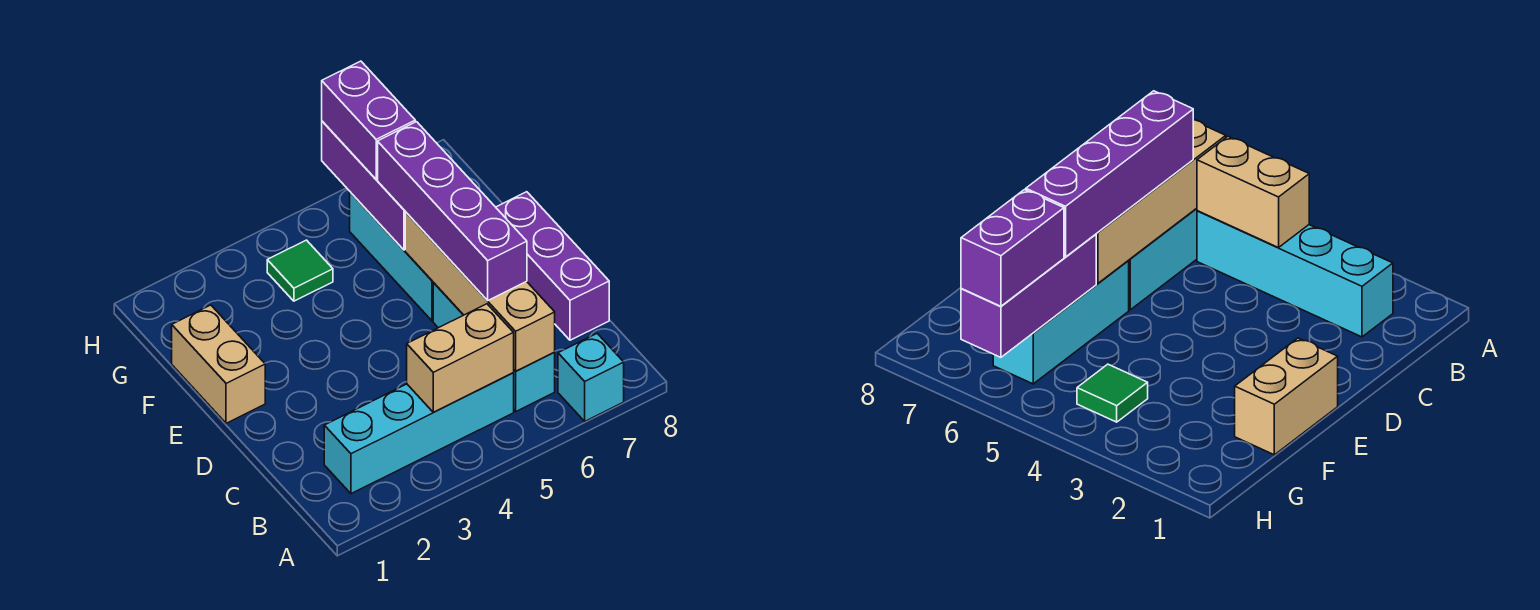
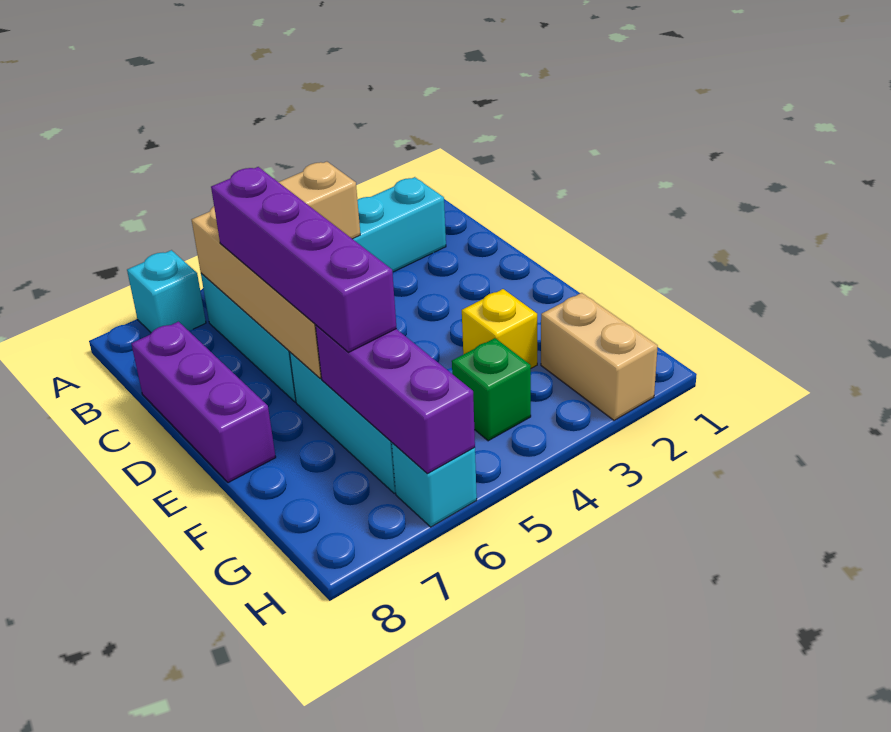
tan 1x2 brick [172,305,265,423] -> tan 1x2 brick moved to [541,293,658,420]
none -> yellow 1x1 brick [462,289,537,368]
green 1x1 tile [267,240,333,301] -> green 1x1 brick [452,338,531,441]
purple 1x2 brick [322,61,415,179] -> none
none -> cyan 1x1 brick [392,443,477,527]

